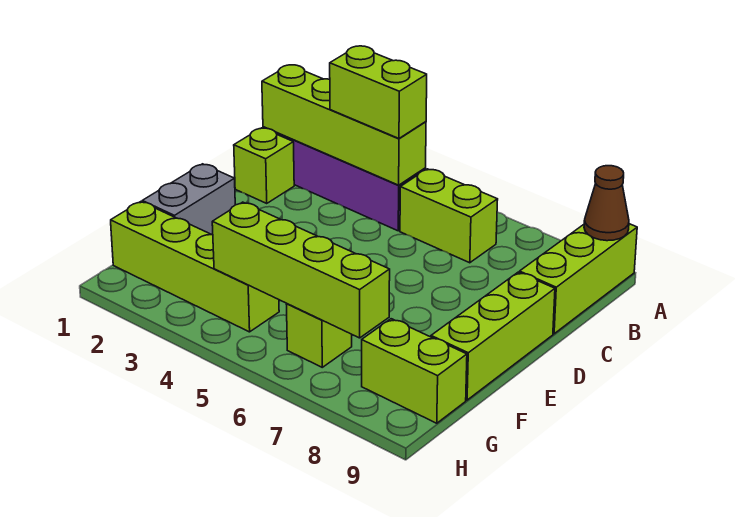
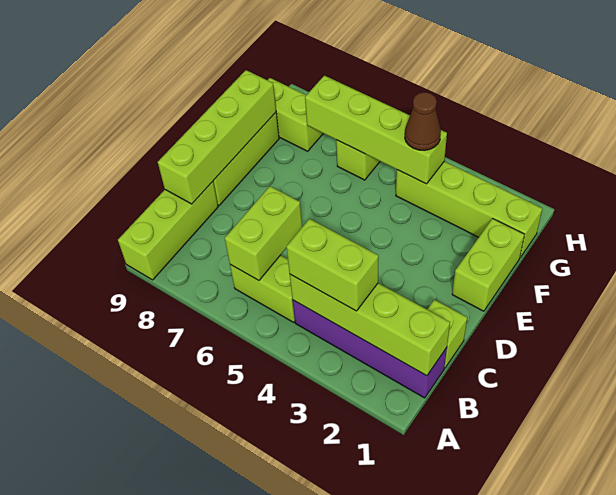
brown 1x1 cone [584,166,629,241] -> brown 1x1 cone moved to [405,92,441,150]
none -> lime 1x2 brick [225,186,302,281]
none -> lime 1x4 brick [158,70,276,204]
grey 1x2 brick [142,164,235,235] -> lime 1x2 brick [452,219,525,311]

